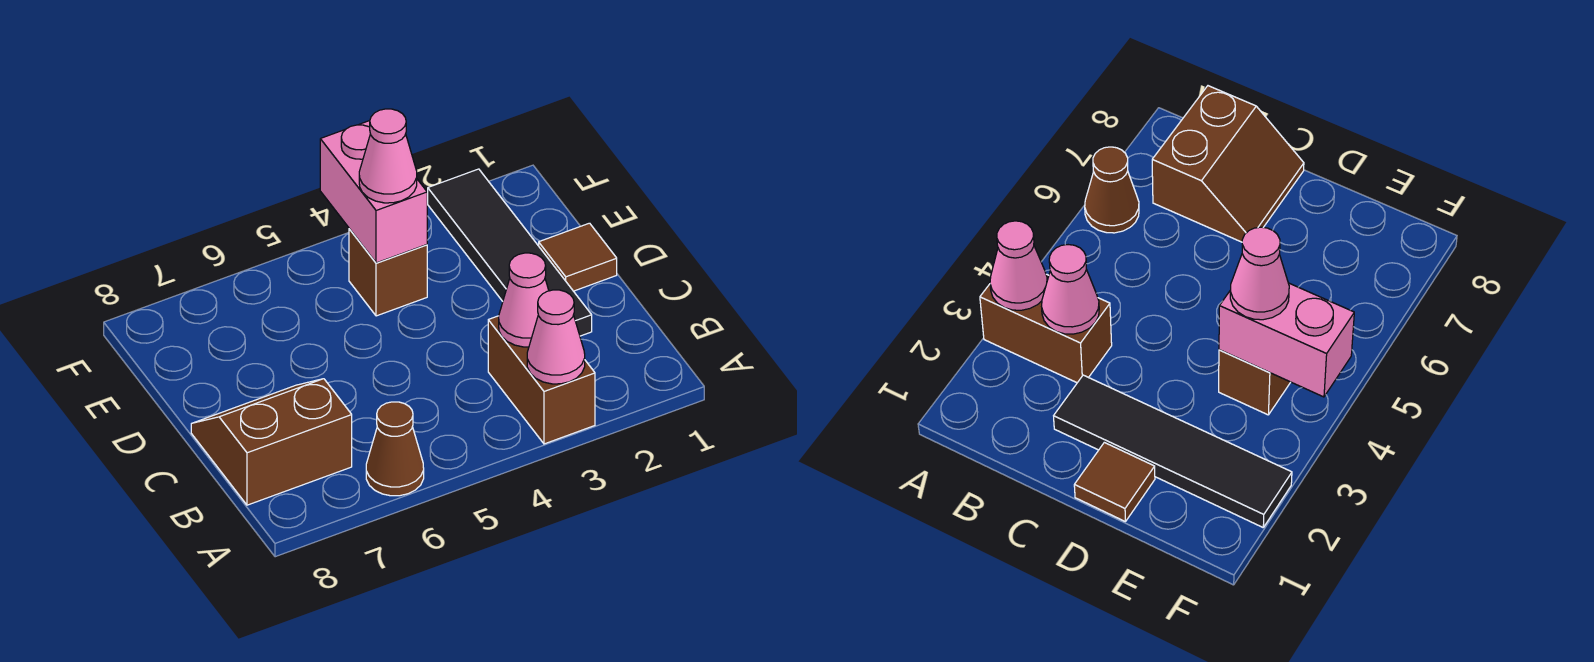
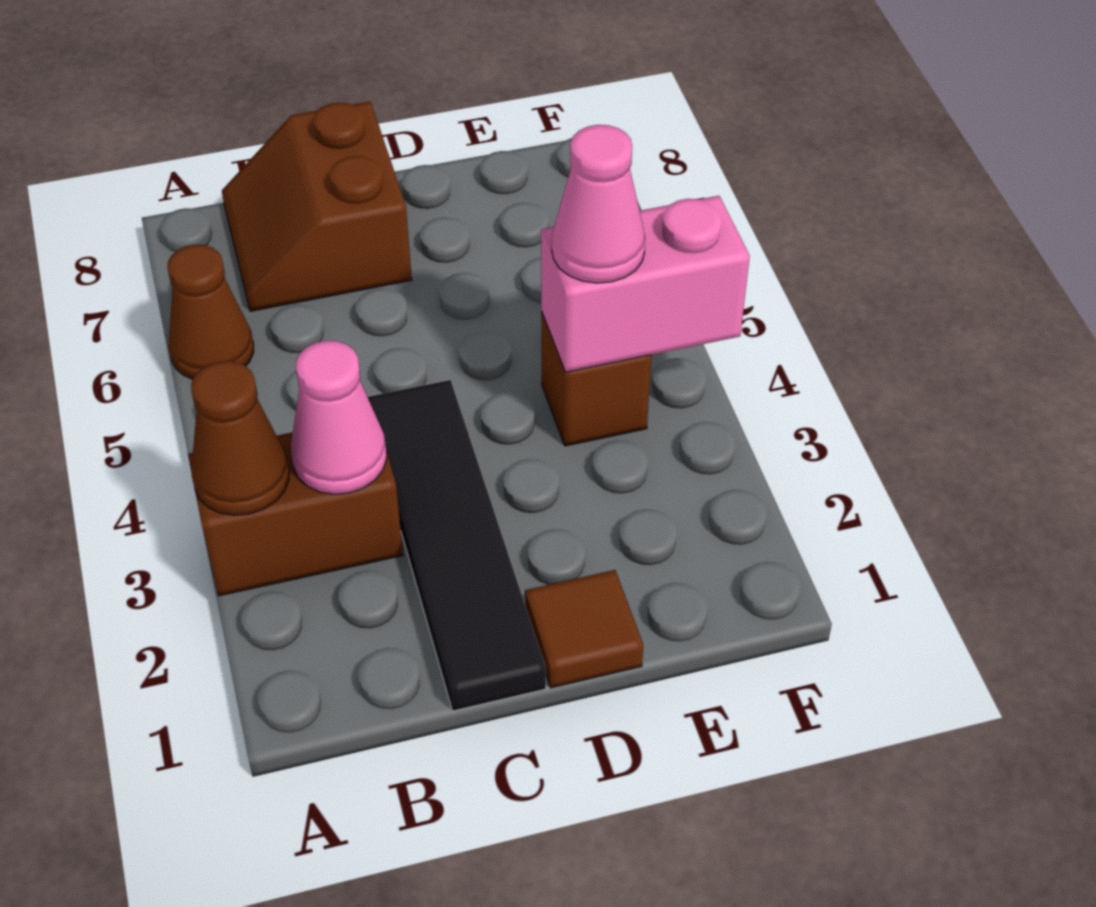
pink 1x1 cone [527,290,585,384] -> brown 1x1 cone [191,361,289,515]
brown 2x2 slope [191,379,352,505] -> brown 2x2 slope turned to [222,101,412,311]
black 1x4 tile [427,169,592,336] -> black 1x4 tile turned to [368,380,546,711]

